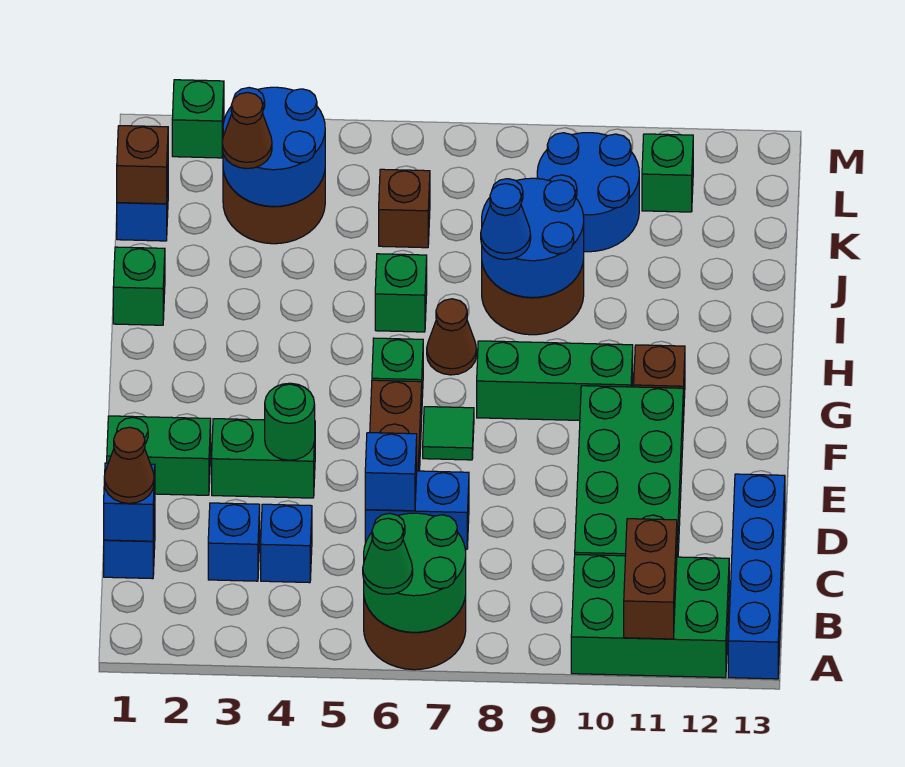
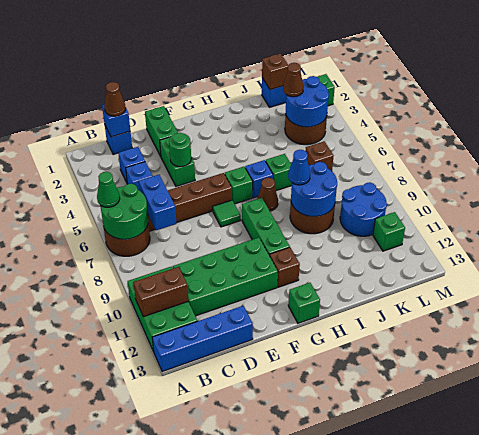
blue 1x1 brick [365,433,417,511] -> blue 1x1 brick moved to [245,160,273,198]
green 1x1 brick [113,247,165,325] -> green 1x1 brick moved to [288,283,320,323]

